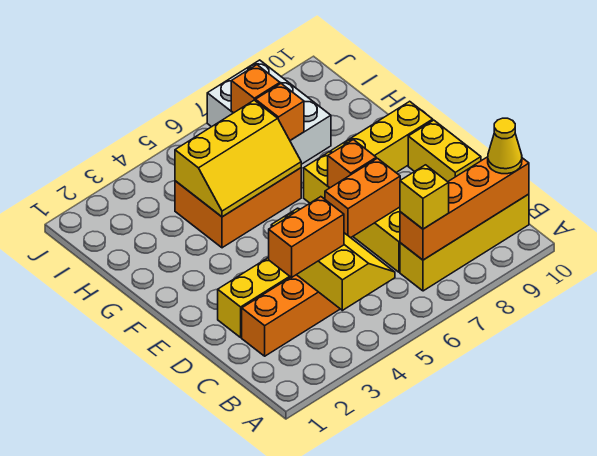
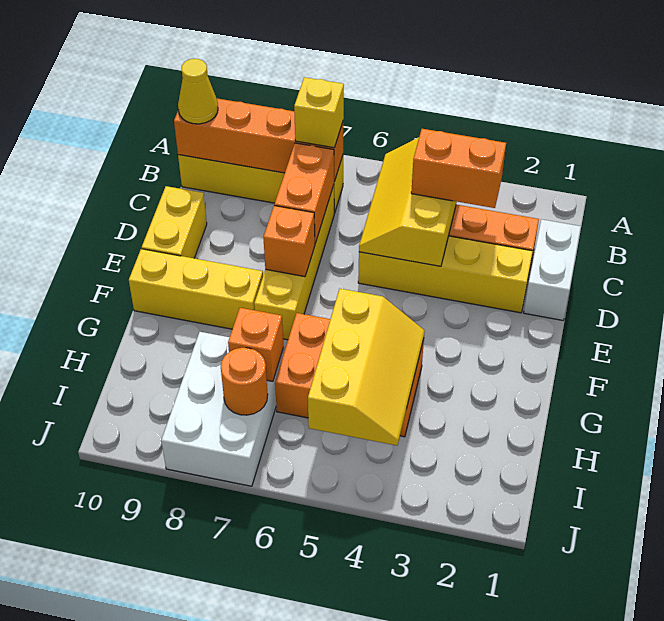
none -> white 1x2 brick [524,219,581,320]
orange 1x2 brick [325,158,400,238] -> orange 1x2 brick turned to [274,143,334,243]
yellow 2x3 slope [175,100,301,217] -> yellow 2x3 slope turned to [308,289,425,445]
orange 1x1 brick [231,65,280,113] -> orange 1x1 round brick [221,348,268,415]

